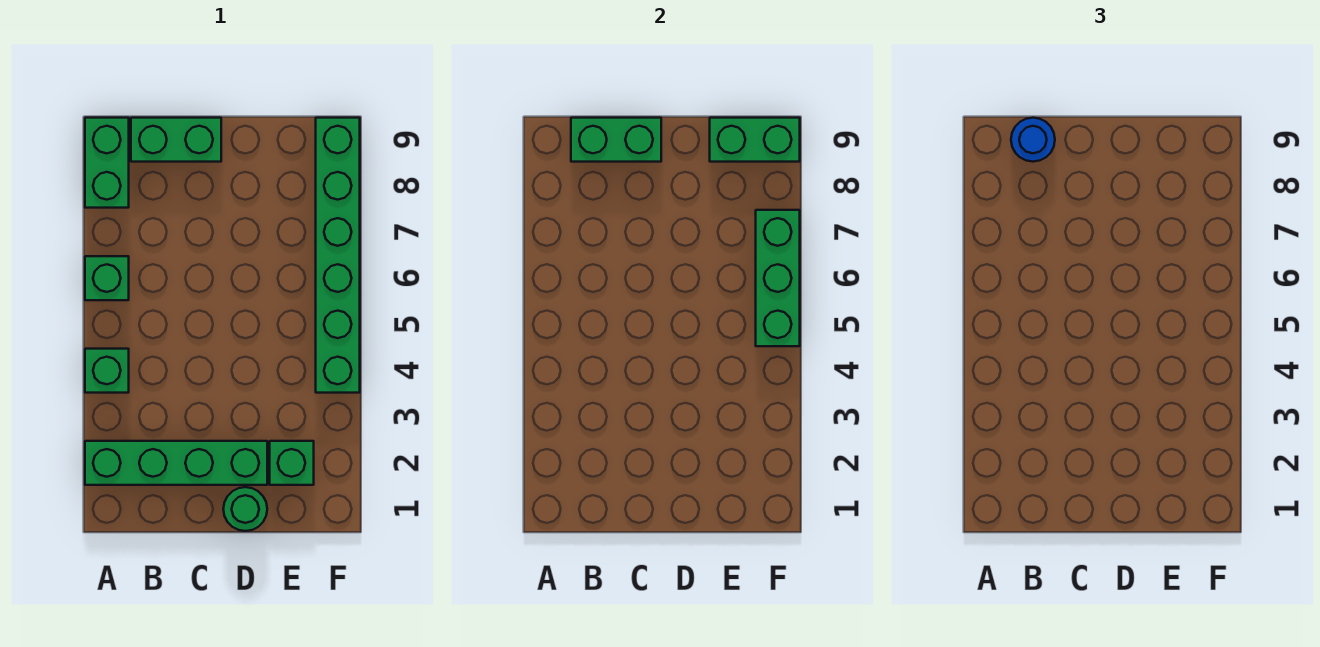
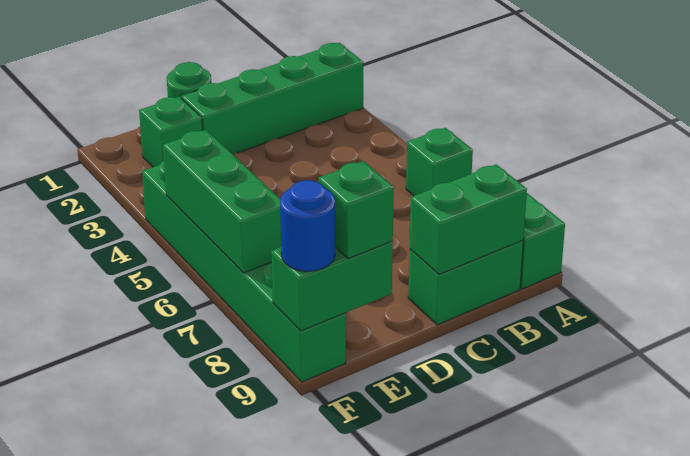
green 1x1 brick [85,349,129,393] -> green 1x1 brick moved to [319,161,394,259]
blue 1x1 round brick [1011,118,1055,162] -> blue 1x1 round brick moved to [280,180,335,271]

